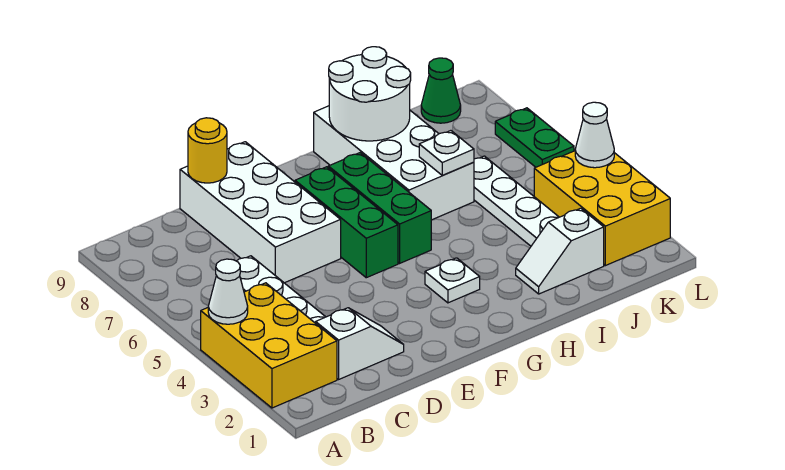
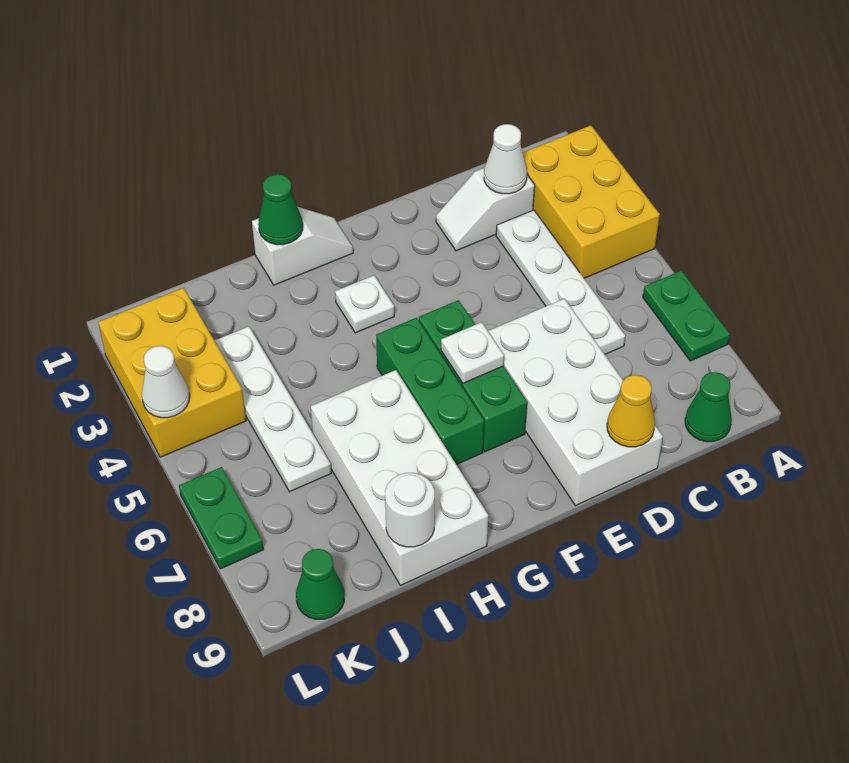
white 1x1 cone [208,259,248,324] -> white 1x1 cone moved to [484,124,527,194]
none -> green 1x2 plate [643,271,730,361]
none -> green 1x1 cone [685,372,732,442]
yellow 1x1 round brick [188,118,227,183] -> yellow 1x1 cone [607,375,655,447]
none -> green 1x1 cone [258,174,303,245]
white 2x2 round brick [329,47,411,141] -> white 1x1 round brick [385,473,435,547]
white 1x2 slope [516,208,604,294] -> white 1x2 slope moved to [252,207,353,285]
white 1x1 plate [419,131,474,175] -> white 1x1 plate moved to [441,322,504,383]

